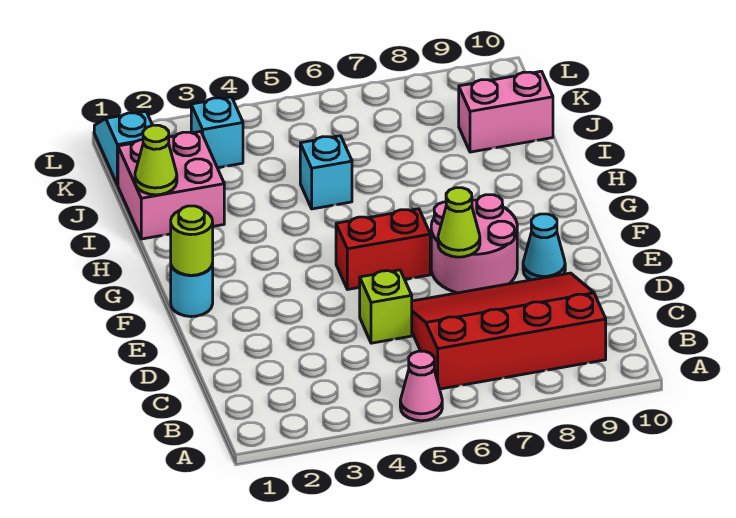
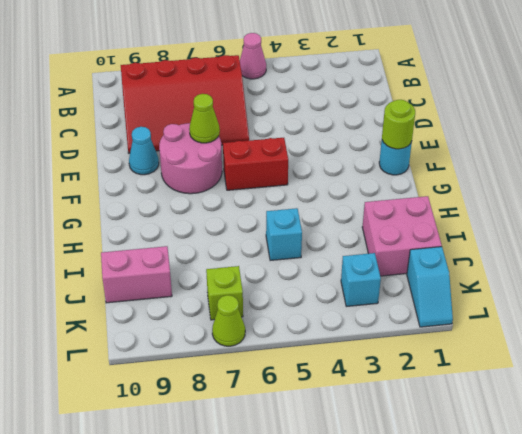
lime 1x1 brick [360,270,412,343] -> lime 1x1 brick moved to [206,266,243,320]
lime 1x1 cone [135,125,177,195] -> lime 1x1 cone moved to [212,295,245,346]

